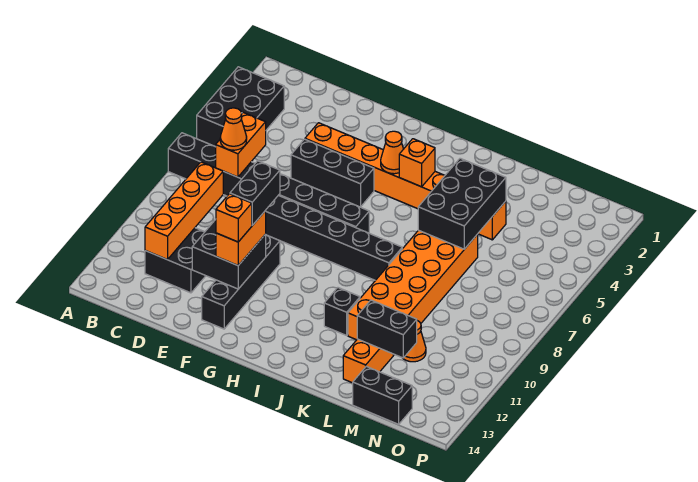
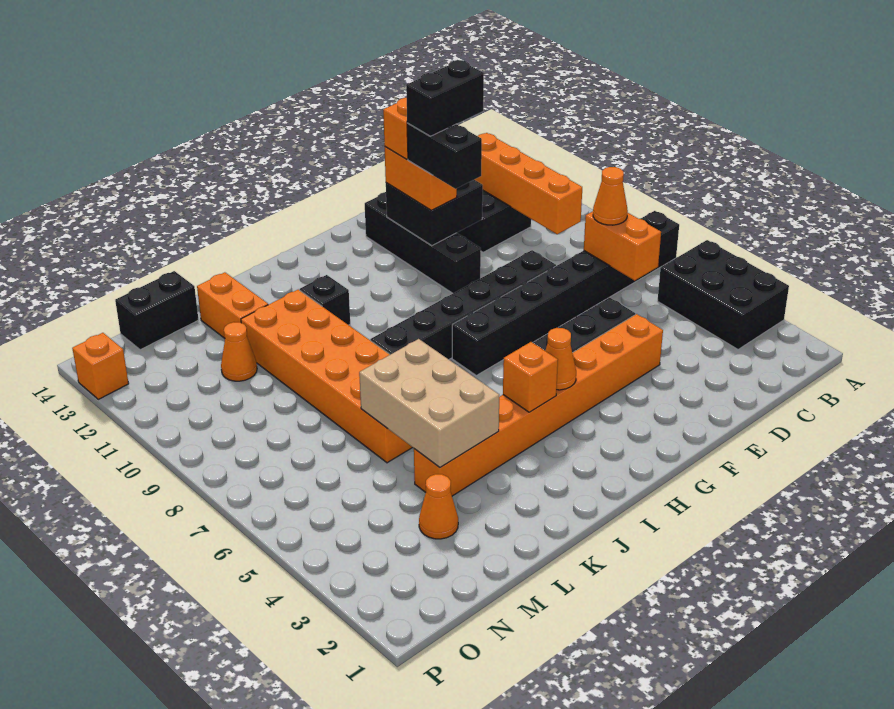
black 2x3 brick [418,158,506,249] -> tan 2x3 brick [359,339,499,467]
black 1x2 brick [357,300,417,358] -> black 1x2 brick moved to [406,60,484,136]
none -> orange 1x1 cone [419,474,458,539]
none -> orange 1x1 brick [72,333,129,399]

